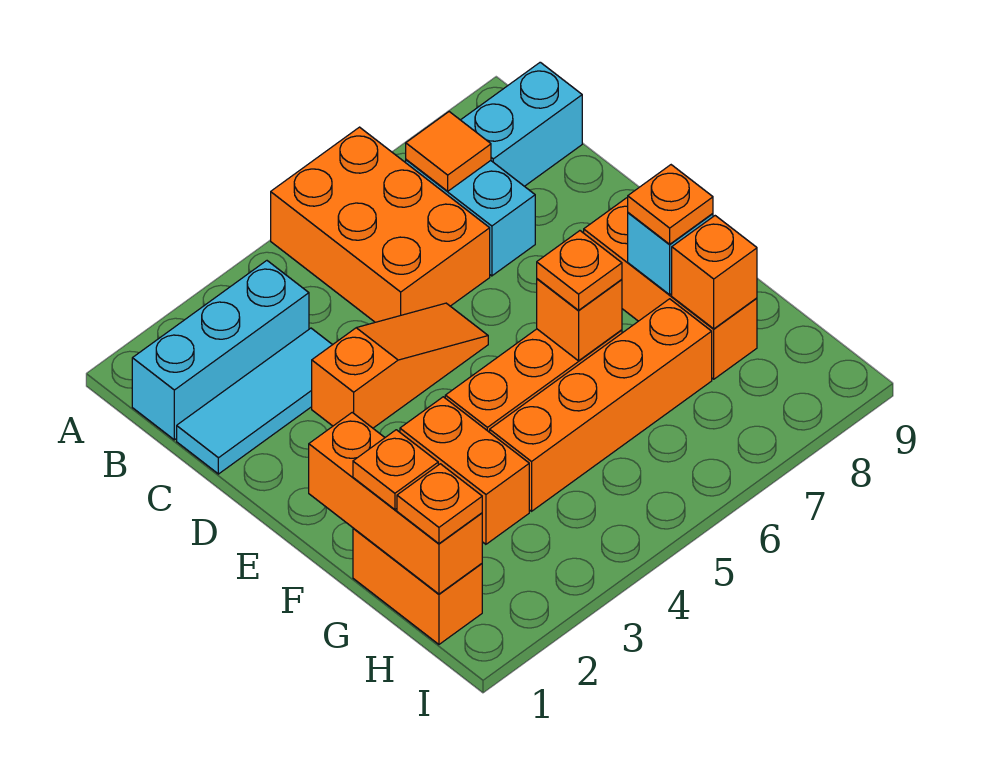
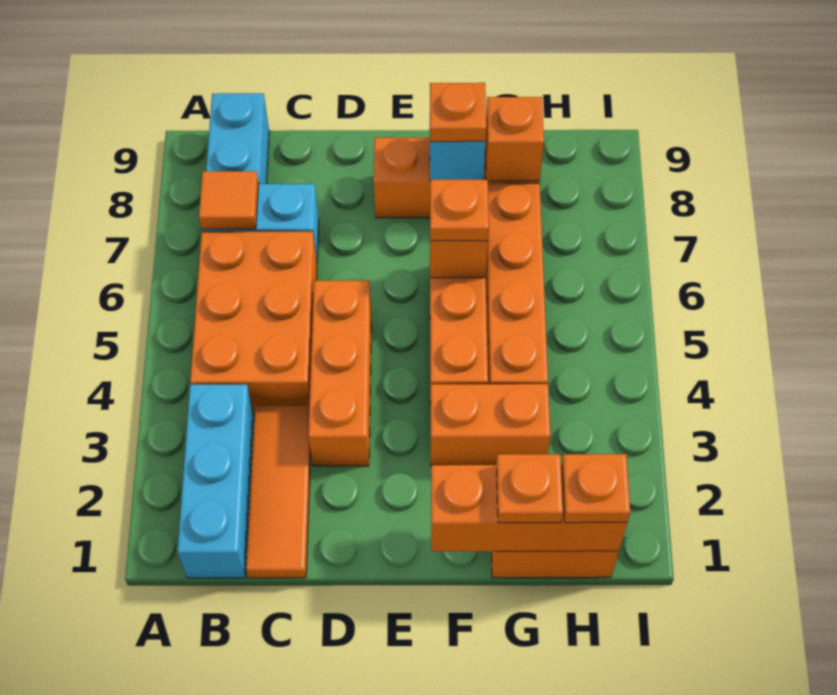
orange 2x3 brick [271,127,490,322] -> orange 2x3 brick turned to [190,232,317,413]
cyan 1x3 tile [177,328,332,474] -> orange 1x3 tile [246,406,311,578]
orange 1x3 slope [312,303,488,428] -> orange 1x3 brick [309,281,371,466]

